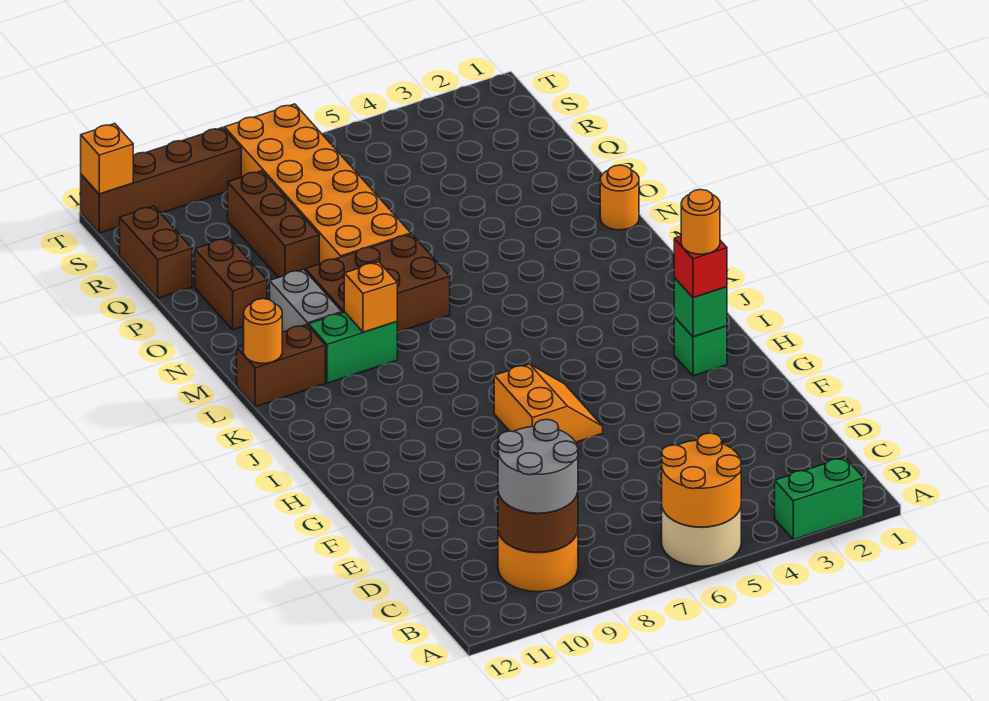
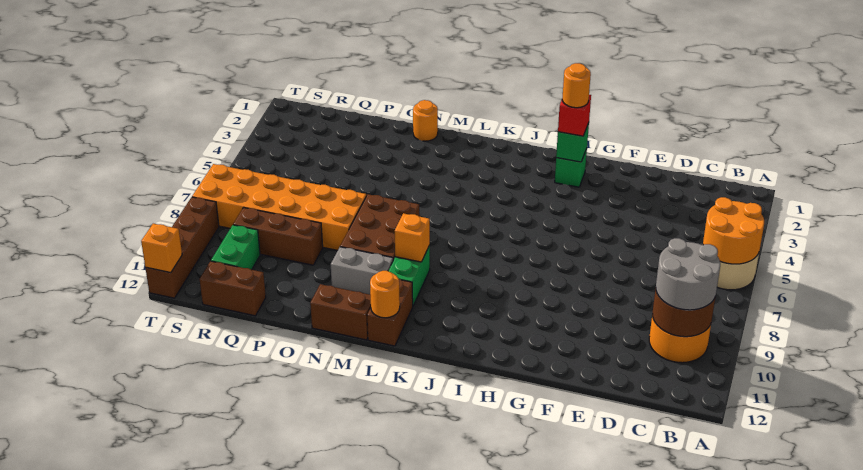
green 1x2 brick [775,457,864,539] -> green 1x2 brick moved to [211,225,260,270]
orange 2x2 slope [494,364,603,442] -> none
brown 1x2 brick [195,238,267,330] -> brown 1x2 brick moved to [310,284,371,340]

